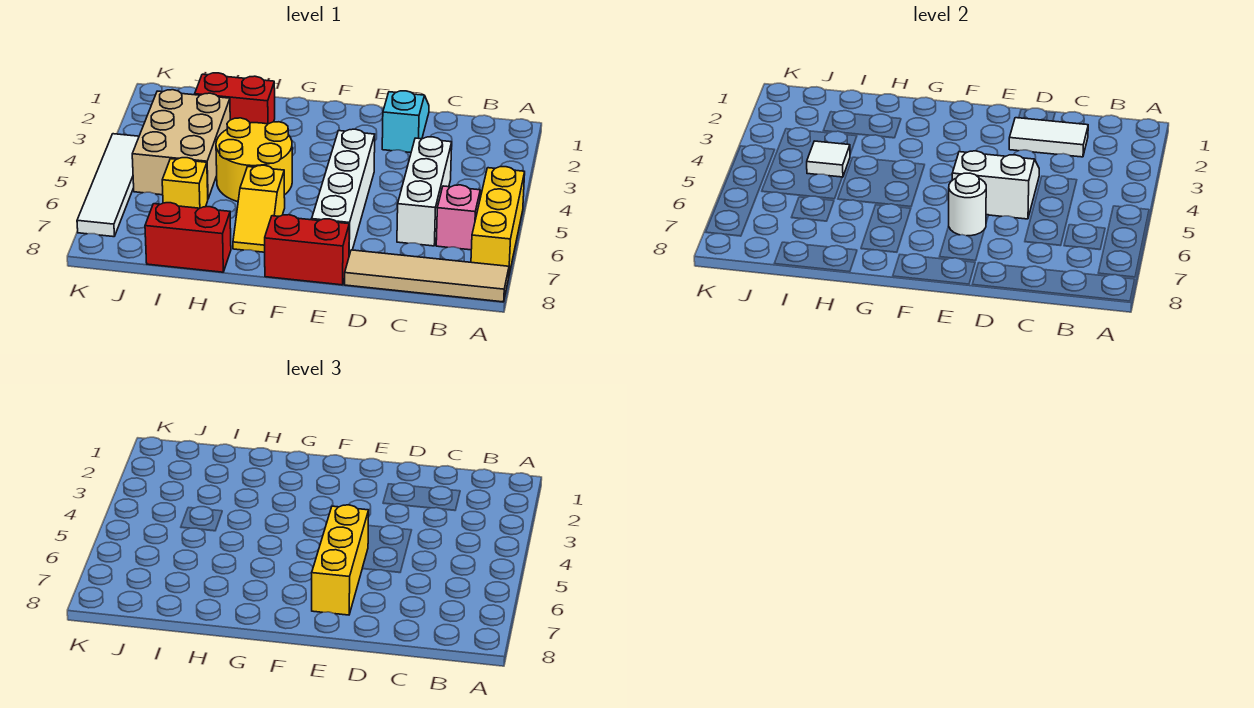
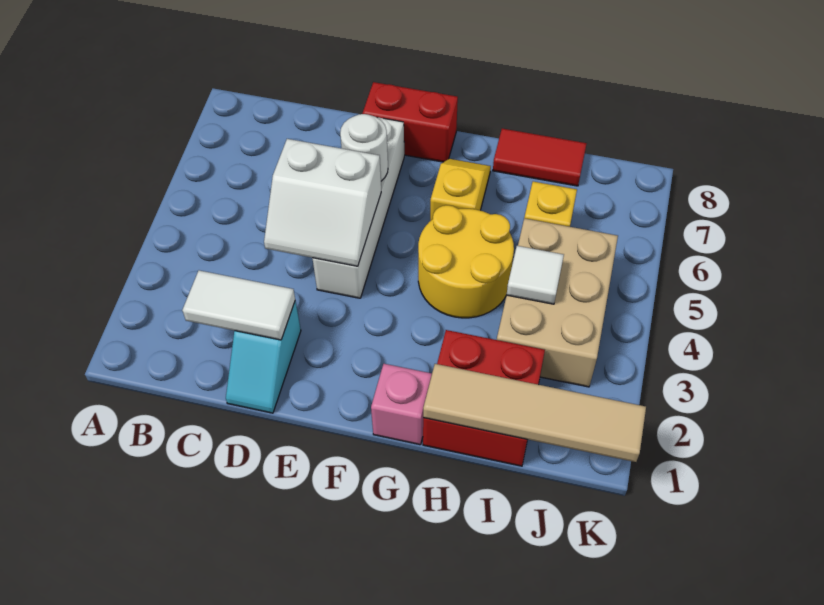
yellow 1x3 brick [471,167,525,274] -> none
tan 1x4 tile [345,250,509,302] -> tan 1x4 tile moved to [423,364,646,462]
pink 1x1 brick [436,185,480,250] -> pink 1x1 brick moved to [371,364,432,445]
white 1x3 brick [397,137,452,246] -> none
yellow 1x3 brick [312,505,369,615] -> none
red 1x2 brick [195,73,275,124] -> red 2x2 brick [423,330,545,466]
red 1x2 brick [145,203,231,272] -> red 1x2 tile [493,129,587,186]
white 1x4 tile [77,134,139,237] -> none

